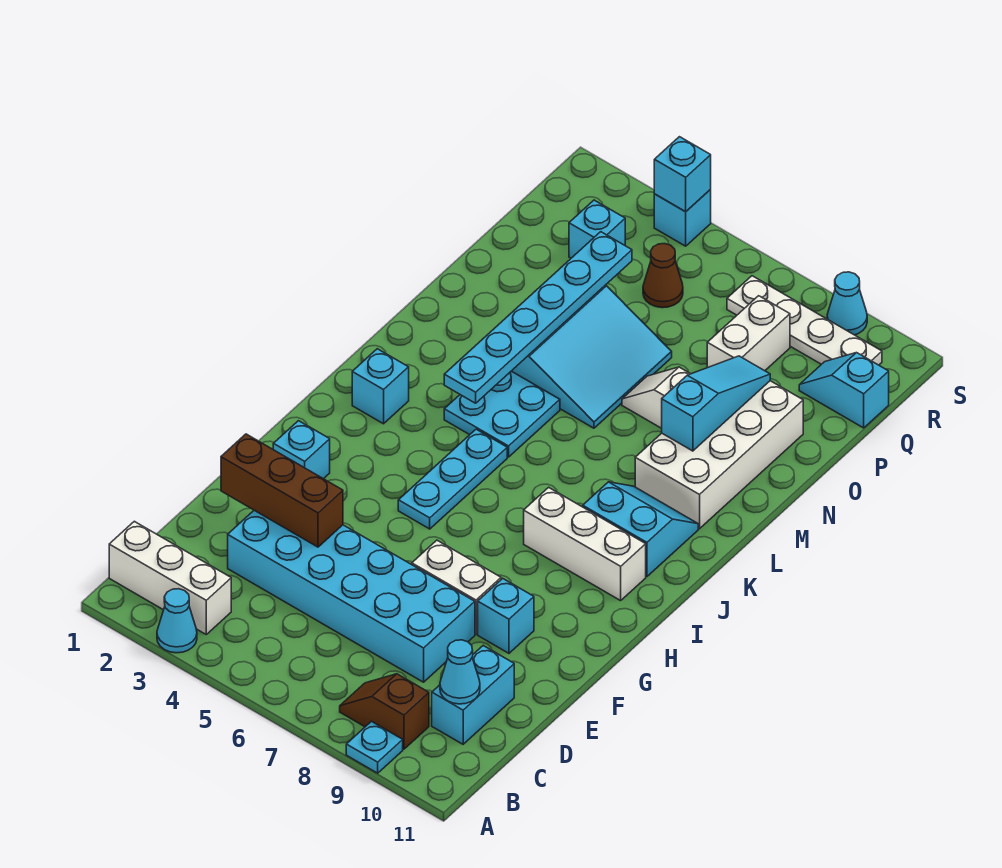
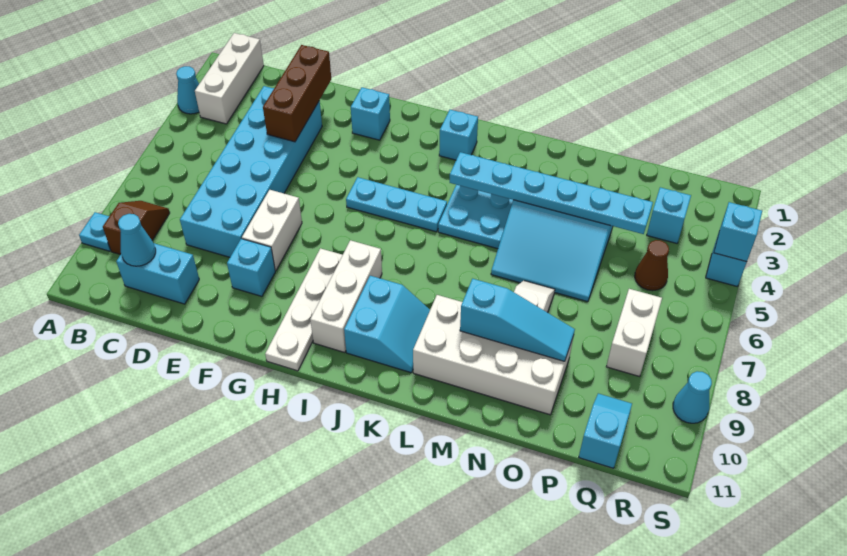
white 1x2 brick [707,296,790,371] -> white 1x2 brick turned to [606,289,662,377]
white 1x4 plate [727,276,882,365] -> white 1x4 plate moved to [265,248,342,371]

